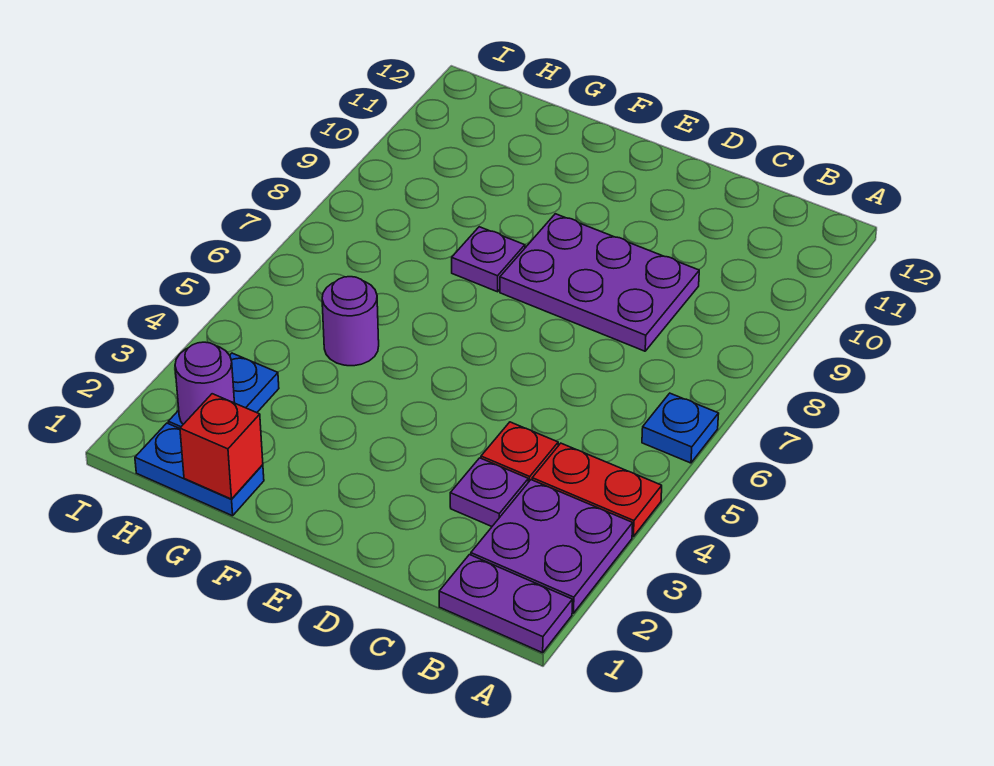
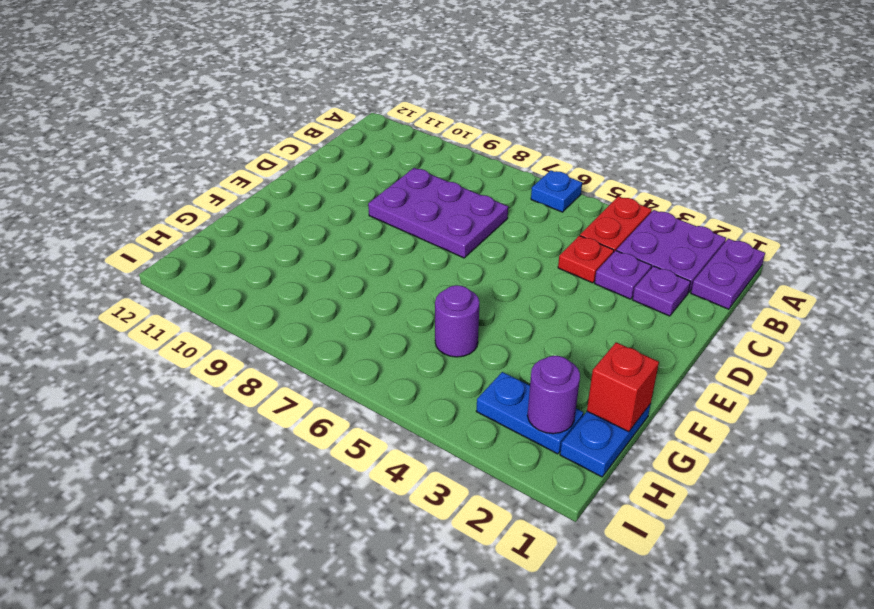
purple 2x3 plate [500,214,699,351] -> purple 2x3 plate turned to [368,168,508,258]
purple 1x1 plate [452,227,525,292] -> purple 1x1 plate moved to [633,266,691,316]

